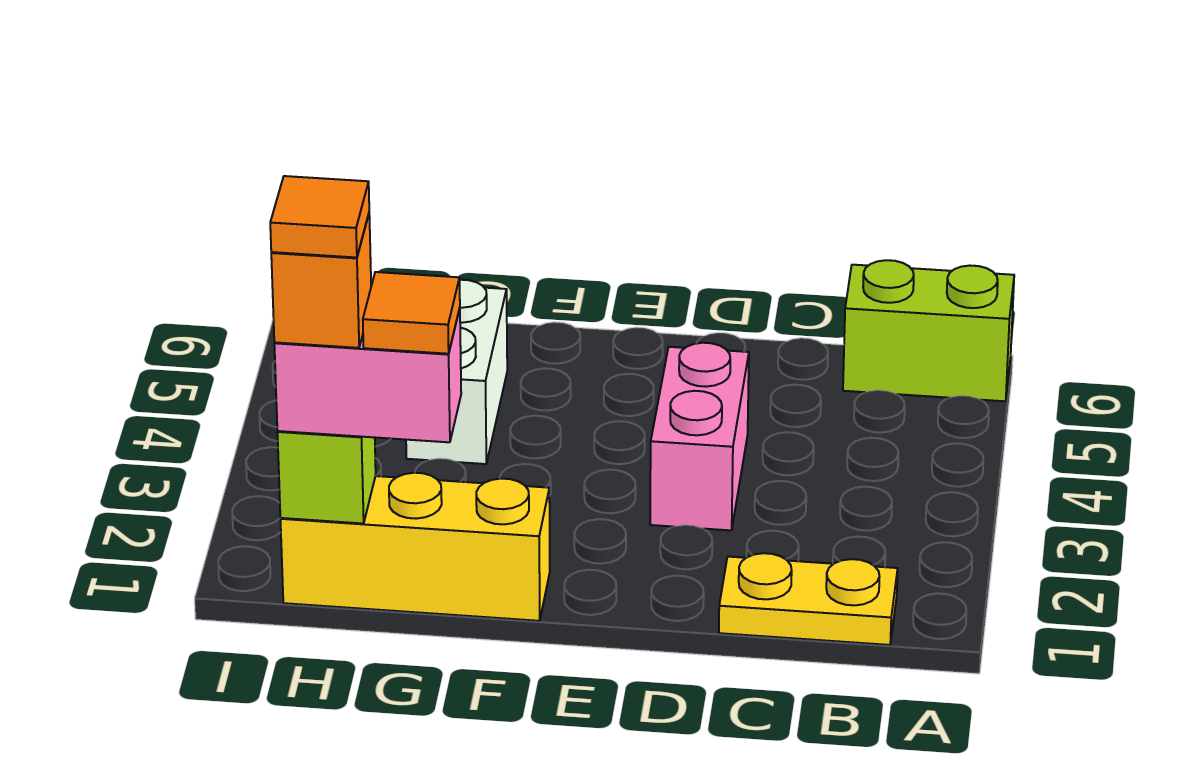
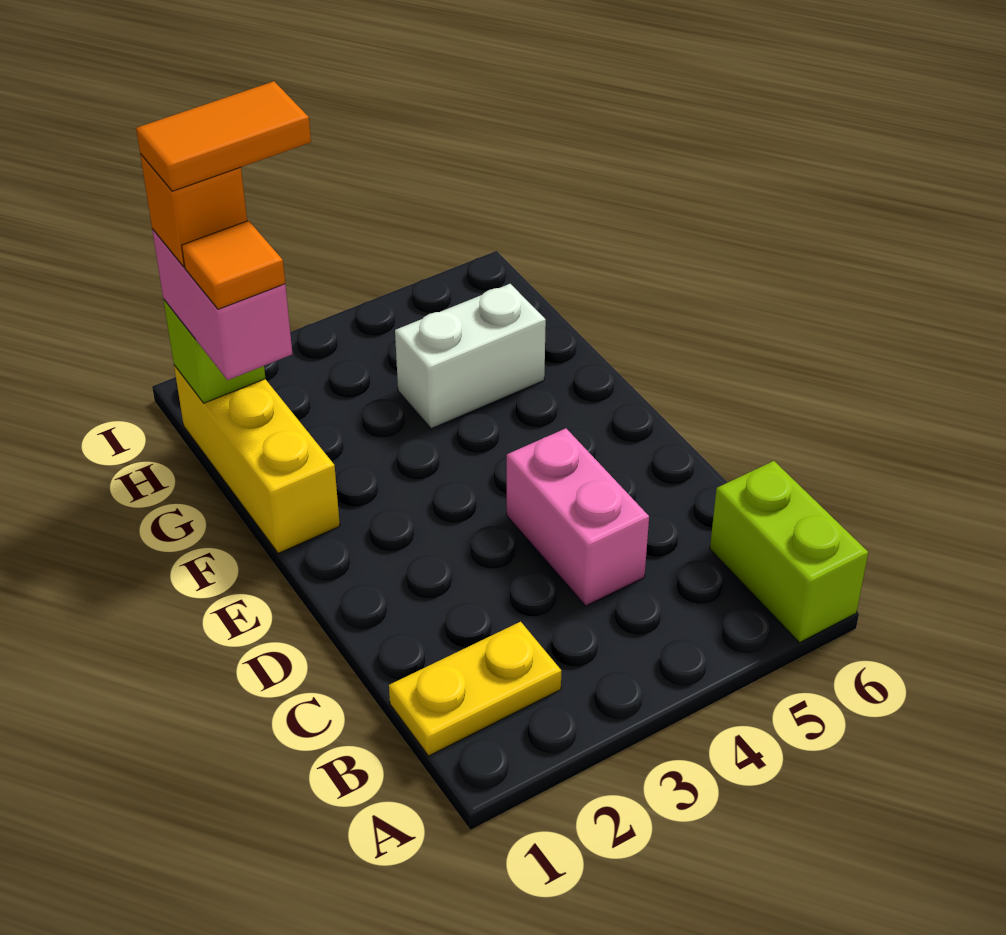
yellow 1x2 plate [719,553,898,645] -> yellow 1x2 plate turned to [389,622,561,756]
pink 1x2 brick [650,343,749,530] -> pink 1x2 brick turned to [507,428,649,606]
orange 1x1 tile [270,176,369,258] -> orange 1x2 tile [136,81,311,191]

